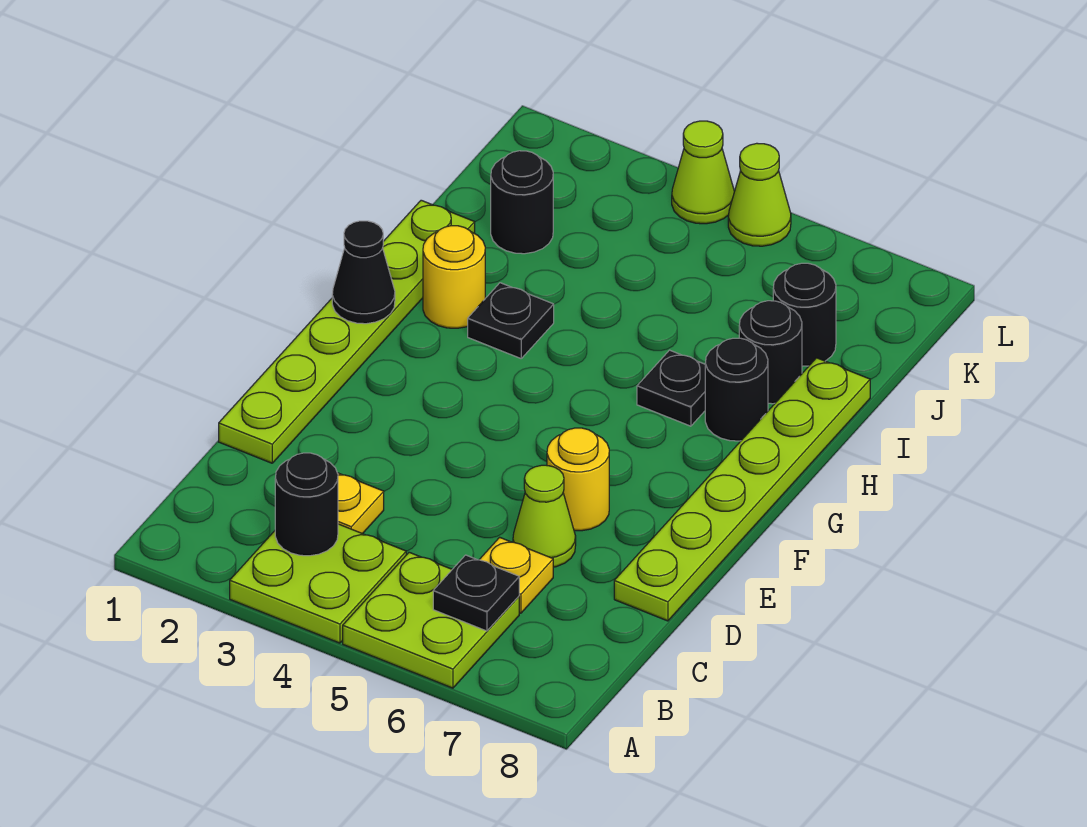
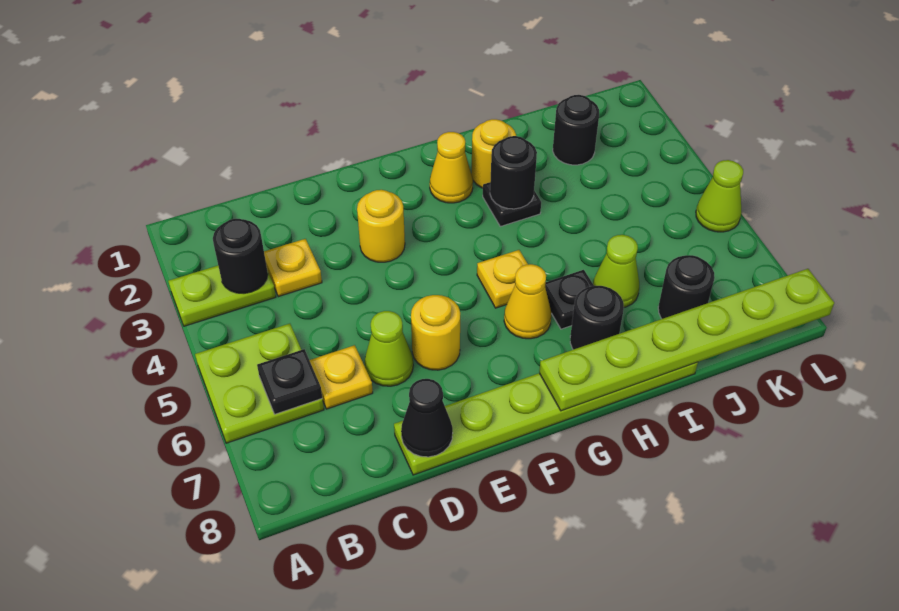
lime 2x2 plate [230,524,406,643] -> lime 1x2 plate [168,266,276,326]
lime 1x6 plate [219,200,475,463] -> lime 1x6 plate moved to [539,269,834,411]
none -> yellow 1x1 round brick [357,190,405,262]
black 1x1 cone [332,221,395,324] -> black 1x1 cone moved to [401,379,453,457]
none -> yellow 1x1 cone [430,132,473,203]
none -> yellow 1x1 plate [477,250,528,308]
none -> yellow 1x1 cone [504,264,551,339]
black 1x1 round brick [739,301,802,404] -> black 1x1 round brick moved to [490,136,537,209]
lime 1x1 cone [672,121,734,224] -> lime 1x1 cone moved to [593,235,639,307]

